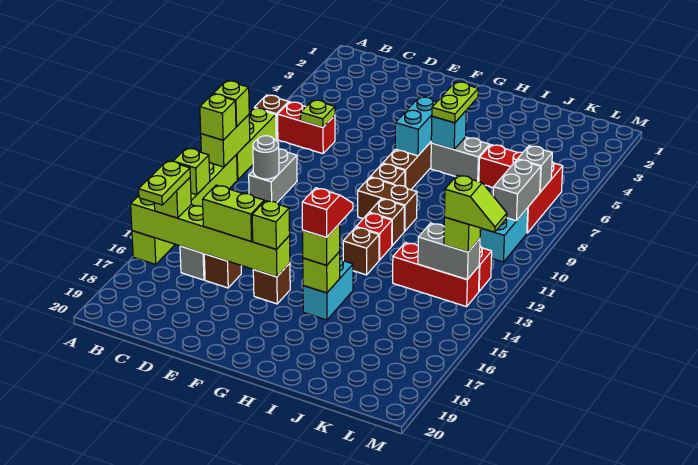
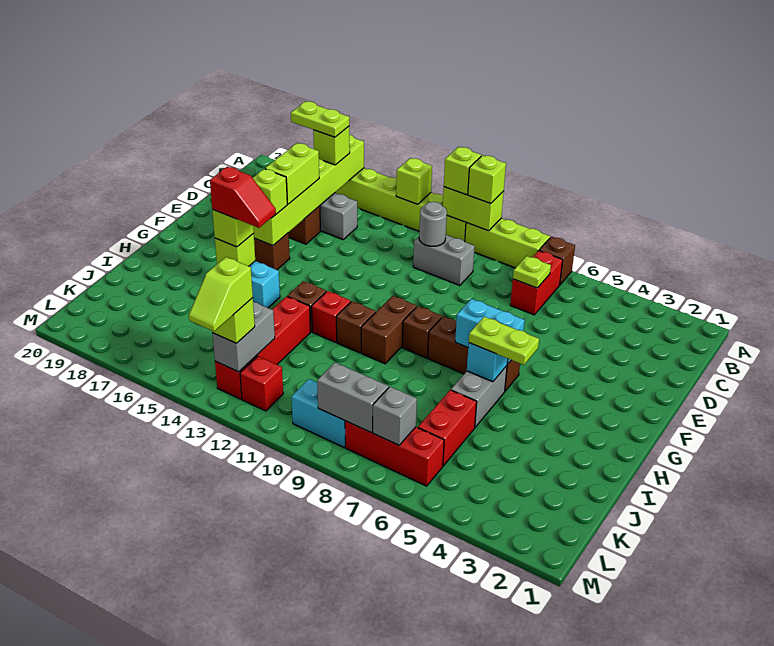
red 1x3 brick [393,243,479,307] -> red 1x4 brick [215,296,310,399]

